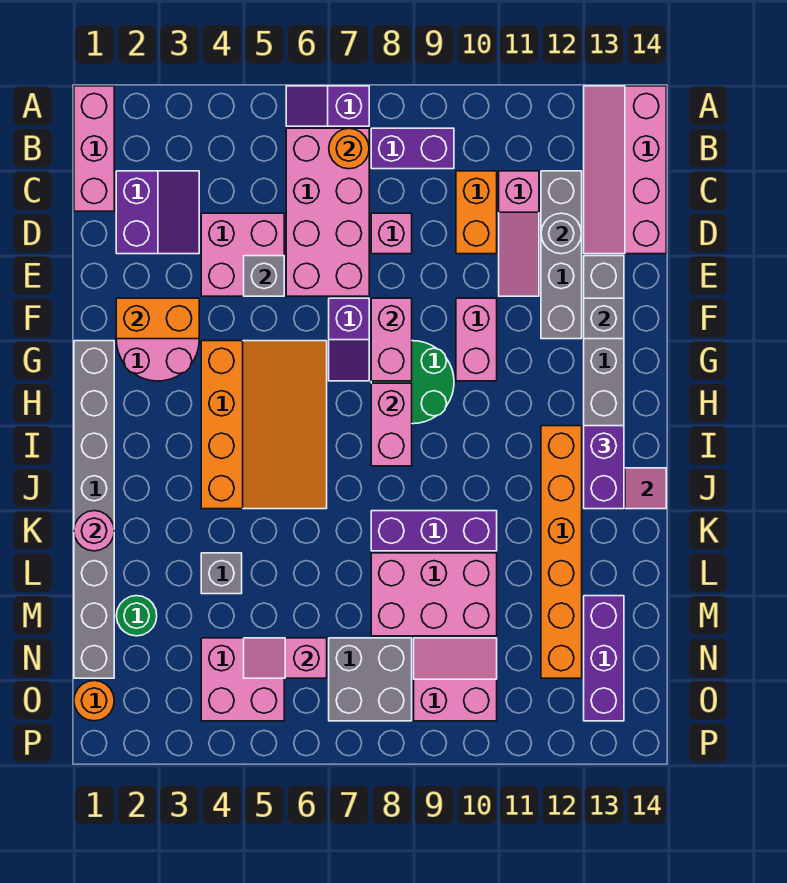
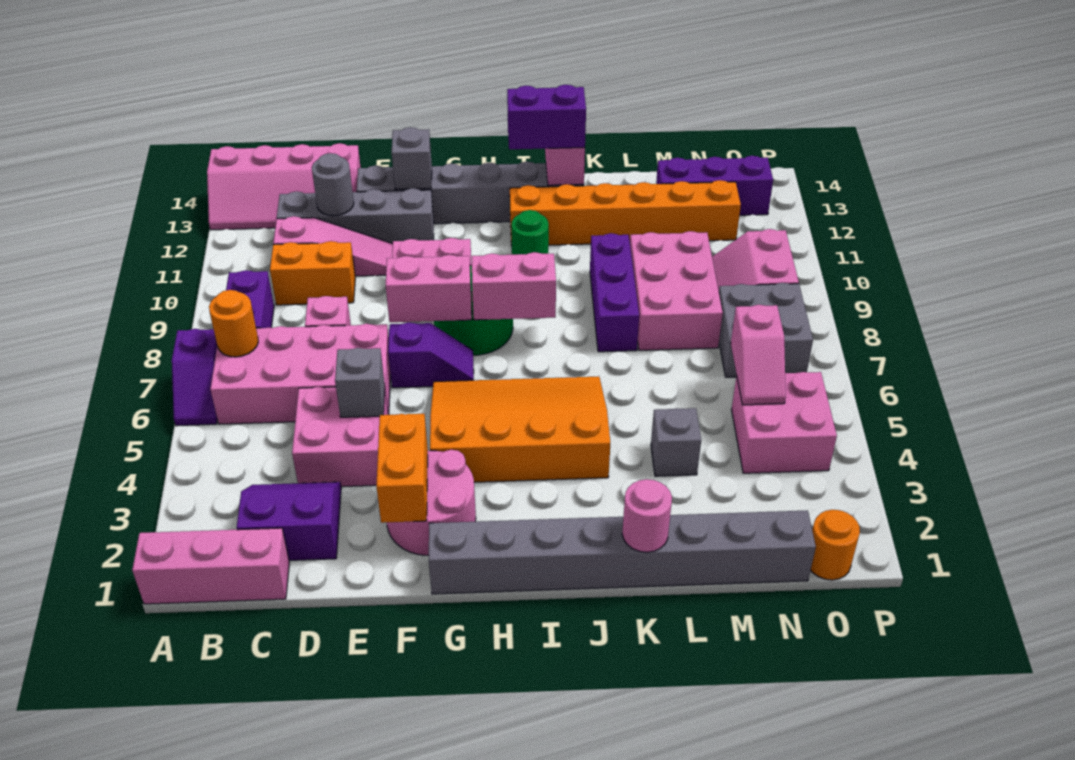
green 1x1 round brick [116,596,157,636] -> green 1x1 round brick moved to [511,210,549,255]

